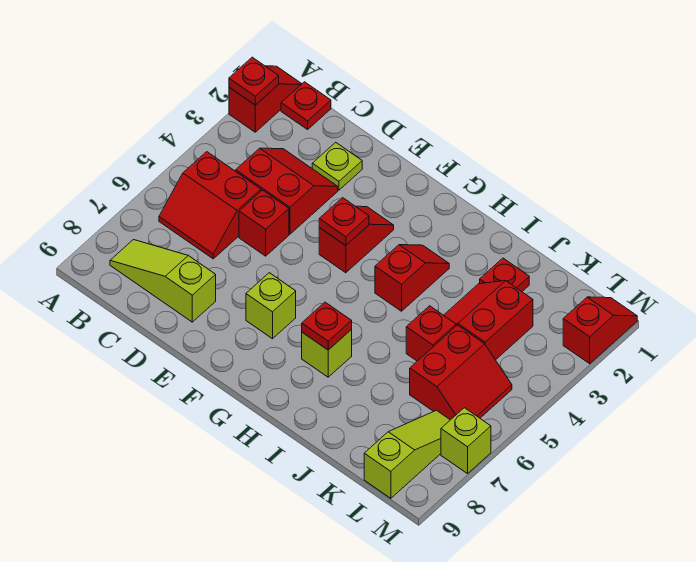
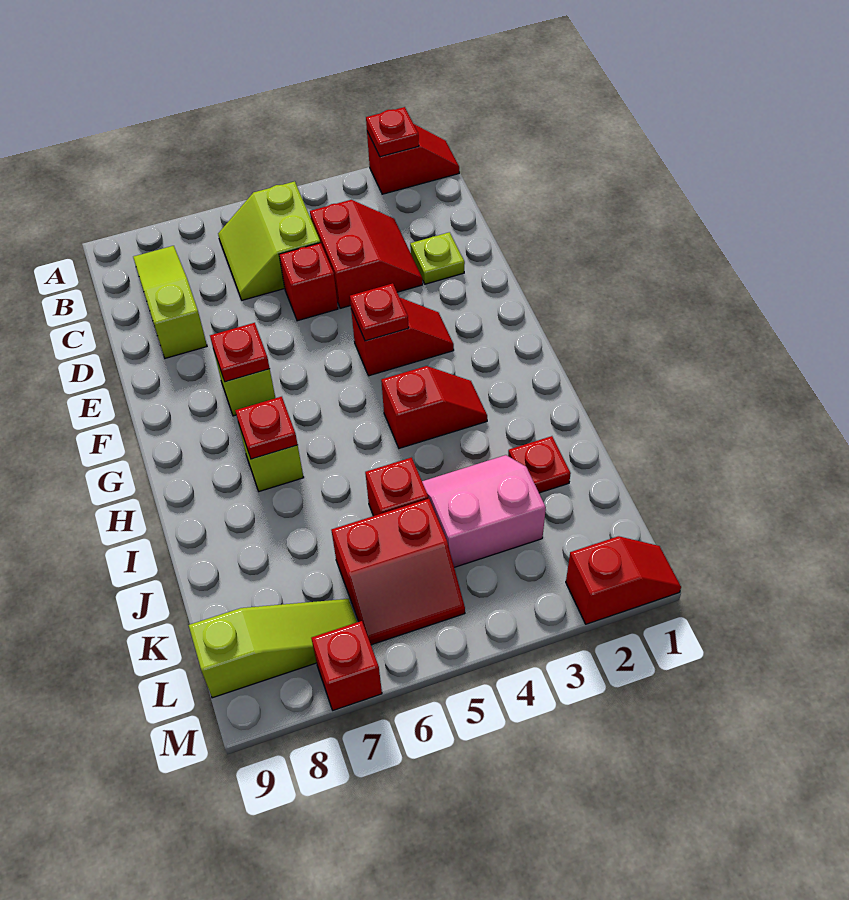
red 1x1 plate [281,82,331,129] -> red 1x1 plate moved to [210,323,270,382]
red 2x2 slope [159,152,261,259] -> lime 2x2 slope [218,181,320,300]
red 2x2 slope [444,281,533,360] -> pink 2x2 slope [422,455,546,567]
lime 1x1 brick [441,408,491,474] -> red 1x1 brick [311,621,382,710]

